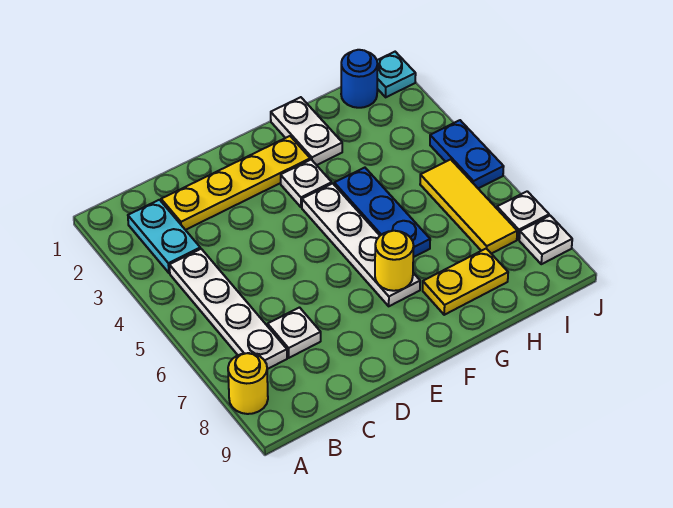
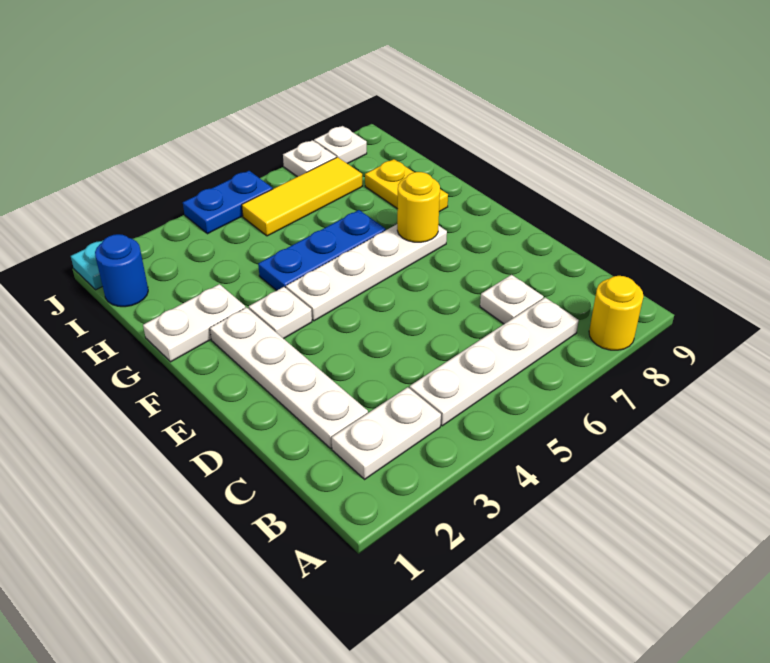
cyan 1x2 plate [128,200,200,273] -> white 1x2 plate [332,387,441,479]
yellow 1x4 plate [161,136,310,230] -> white 1x4 plate [210,307,368,448]

